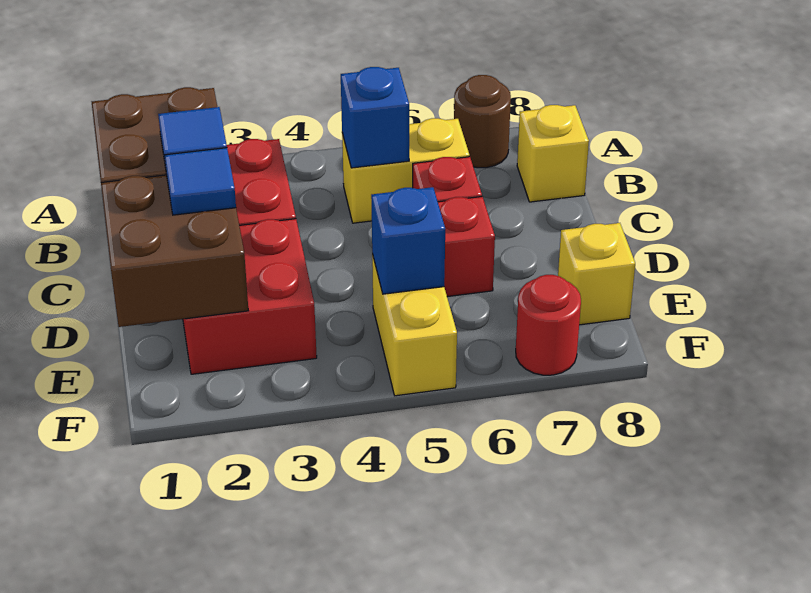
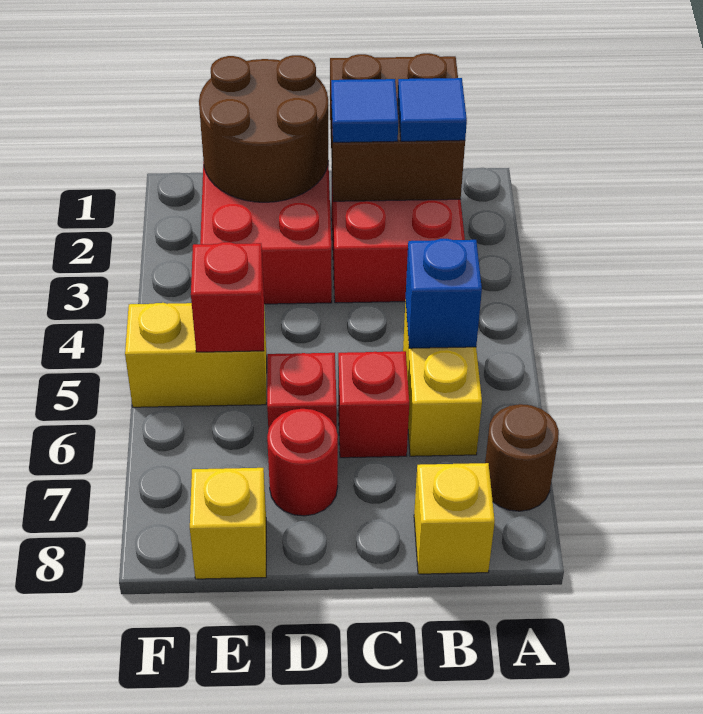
brown 2x2 brick [101,175,248,327] -> brown 2x2 round brick [199,55,328,202]
blue 1x1 tile [165,148,236,215] -> blue 1x1 tile moved to [398,78,467,141]
blue 1x1 brick [371,187,445,294] -> red 1x1 brick [191,242,264,352]
red 1x1 round brick [516,275,581,375] -> red 1x1 round brick moved to [267,409,338,516]

